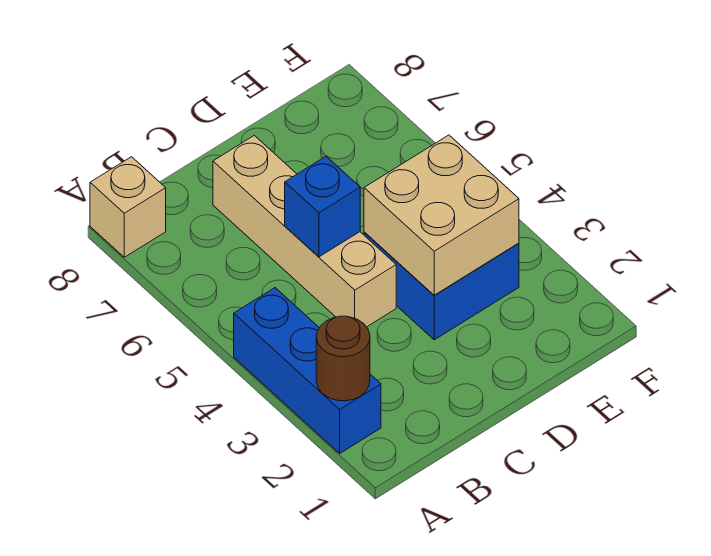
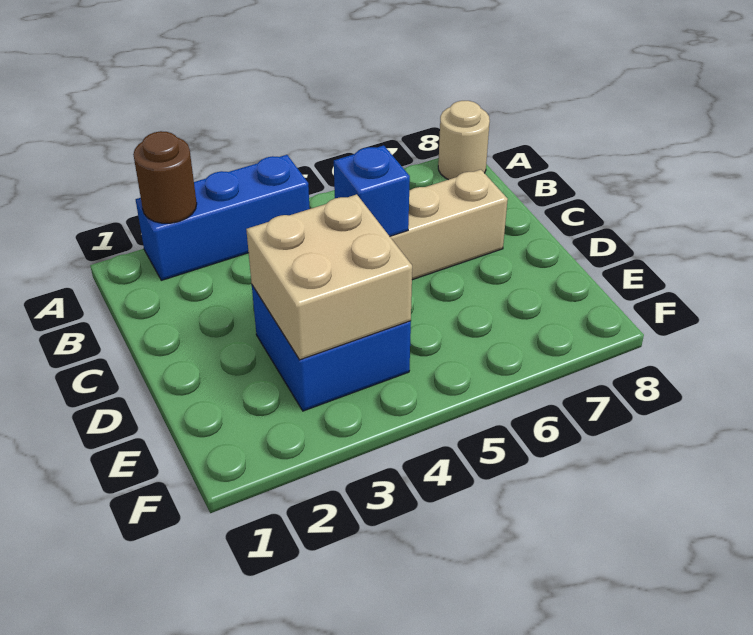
tan 1x1 brick [90,157,166,257] -> tan 1x1 round brick [438,101,490,180]

